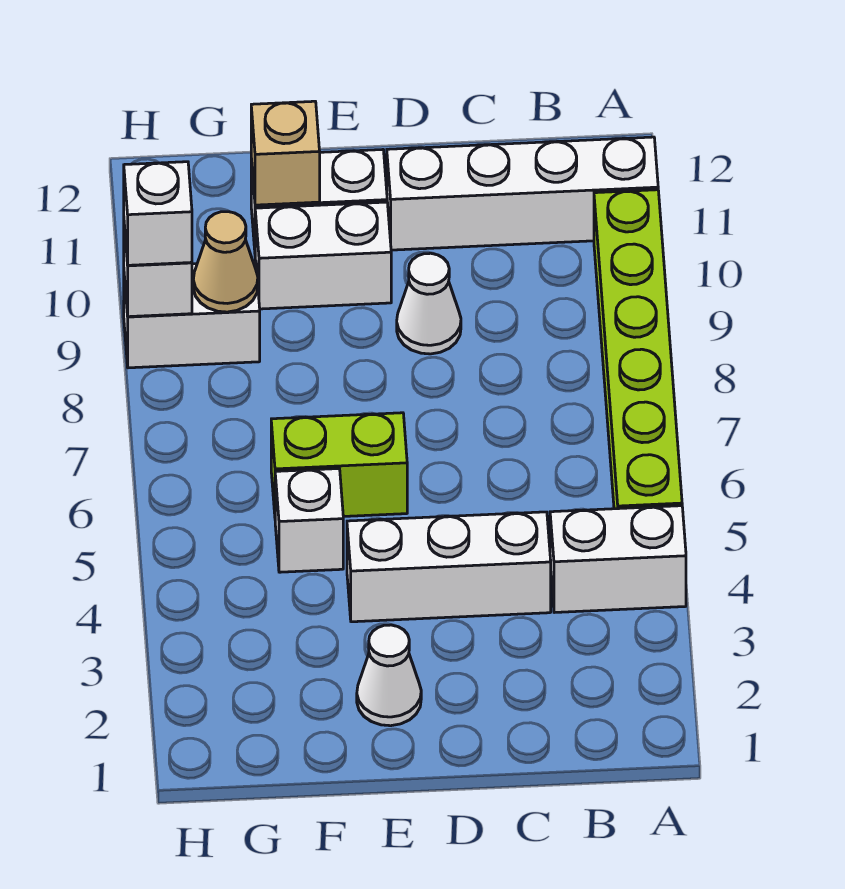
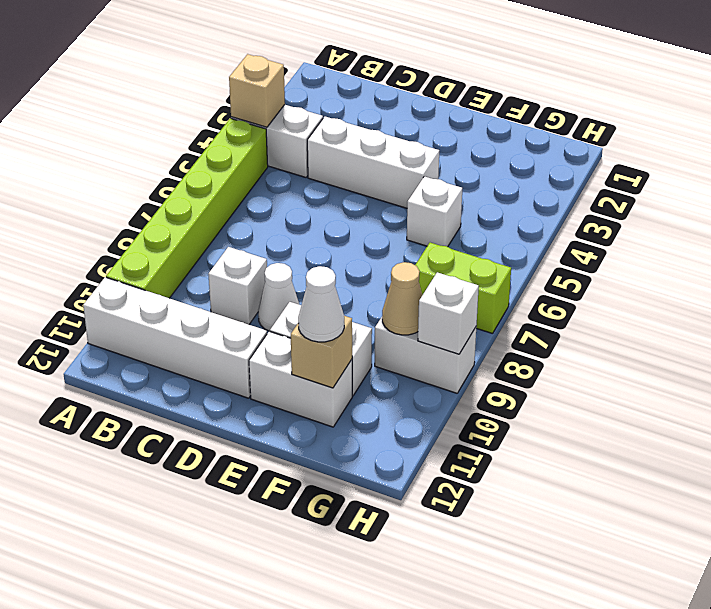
none -> tan 1x1 brick [229,54,285,127]
white 1x1 cone [357,625,421,726] -> white 1x1 cone moved to [298,266,344,342]
lime 1x2 brick [271,413,407,516] -> lime 1x2 brick moved to [415,243,511,334]
white 1x1 brick [124,162,192,265] -> white 1x1 brick moved to [208,247,267,325]

